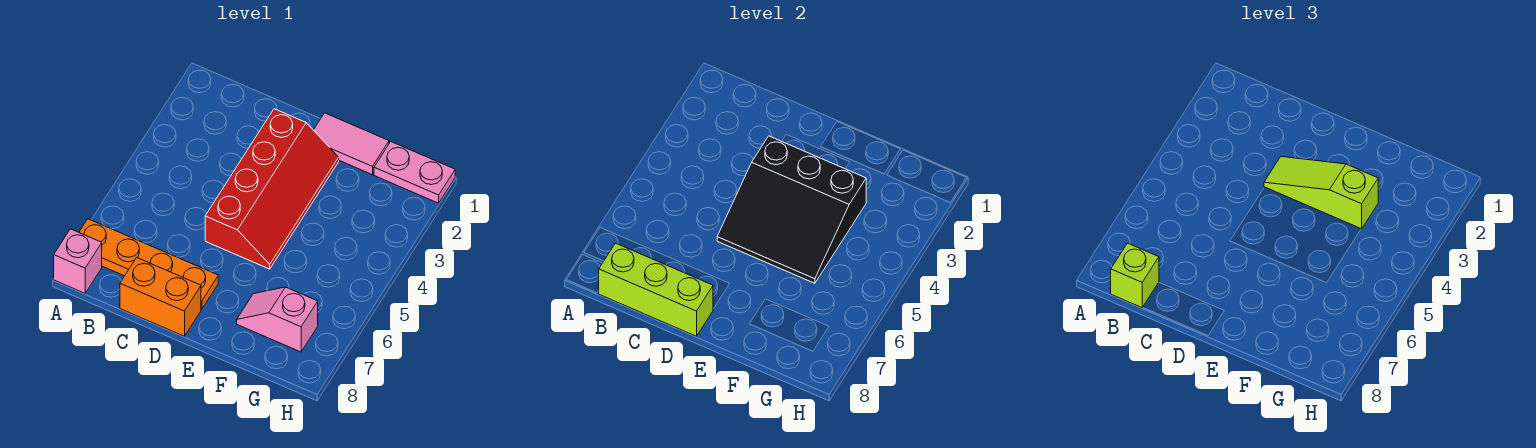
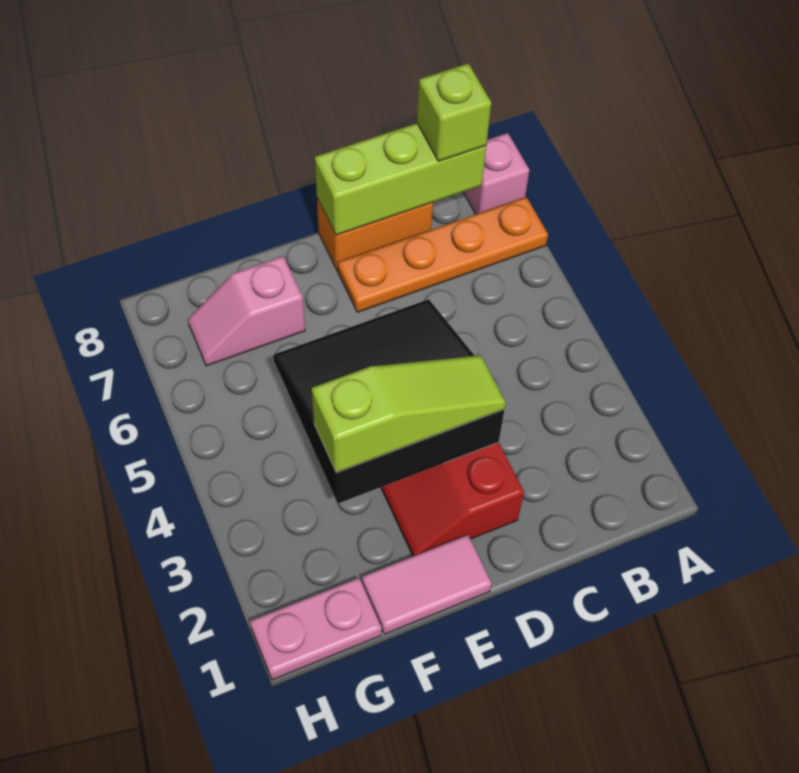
pink 1x2 slope [237,287,318,352] -> pink 1x2 slope turned to [188,256,305,366]

